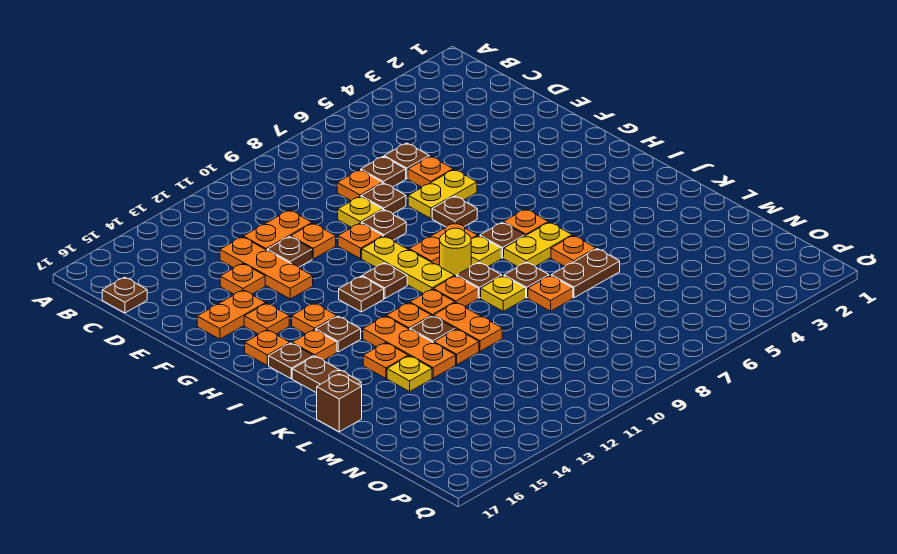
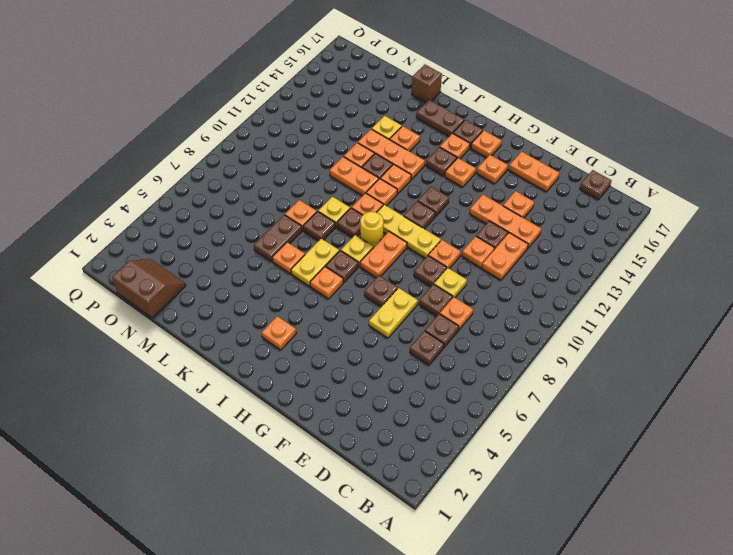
orange 1x1 plate [408,156,453,187] -> orange 1x1 plate moved to [262,316,296,350]
orange 1x2 plate [197,290,266,339] -> orange 1x2 plate turned to [509,152,559,192]
none -> brown 2x2 slope [112,259,186,318]

